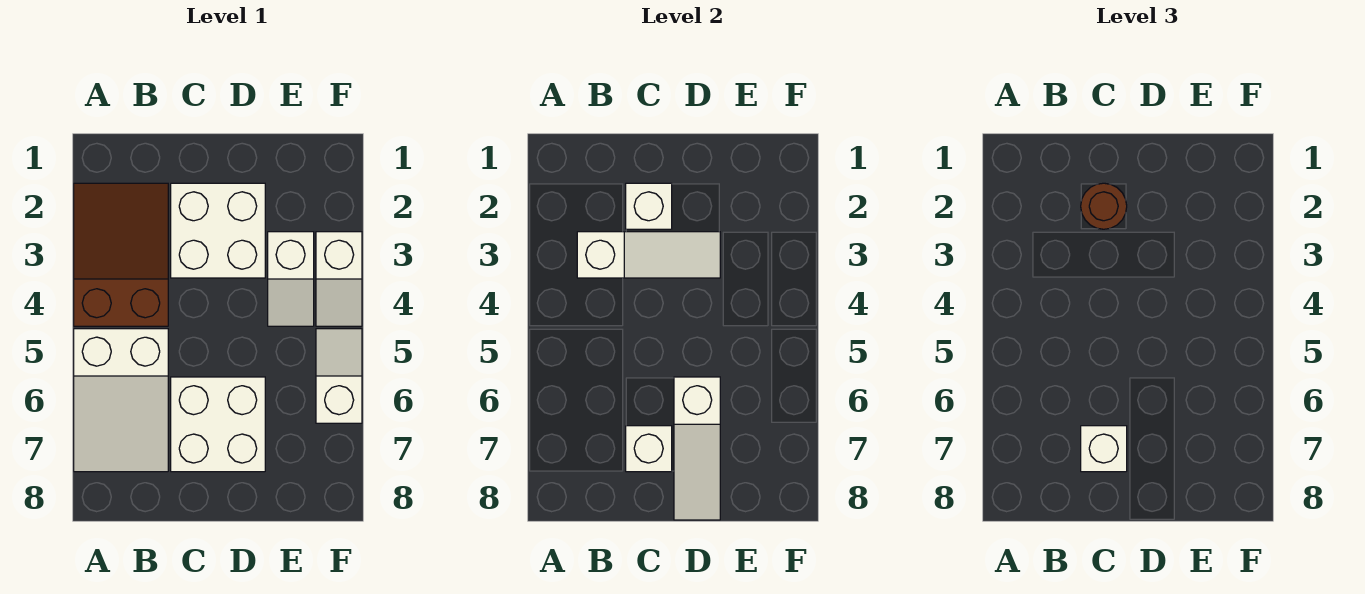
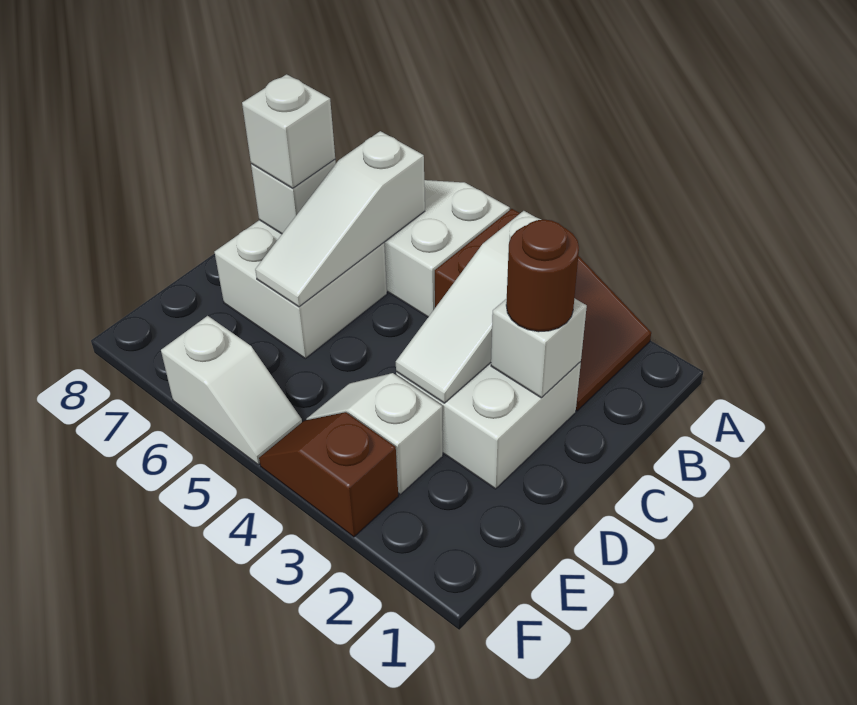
white 1x3 slope [674,377,720,520] -> white 1x3 slope turned to [255,131,425,307]
white 1x2 slope [316,232,362,326] -> brown 1x2 slope [259,412,398,537]

